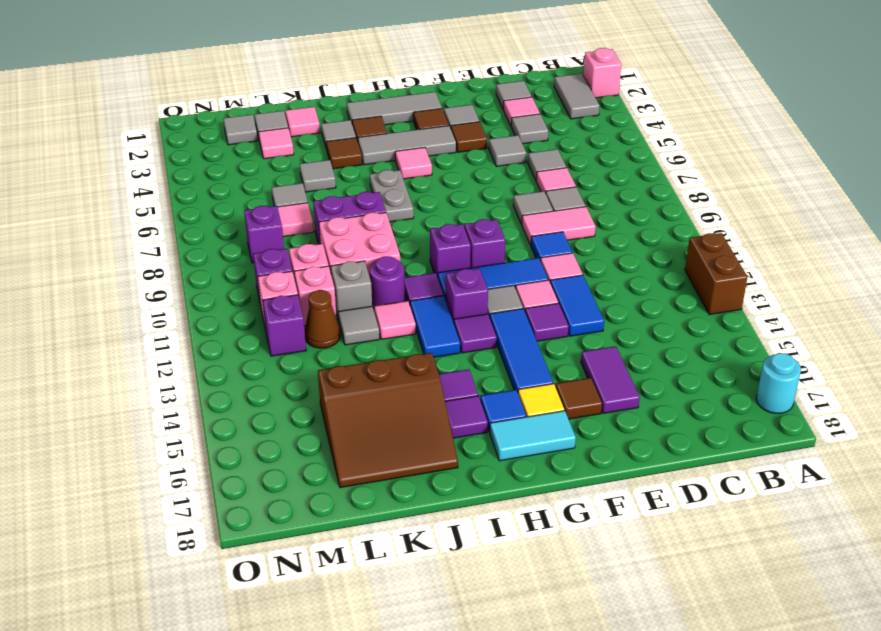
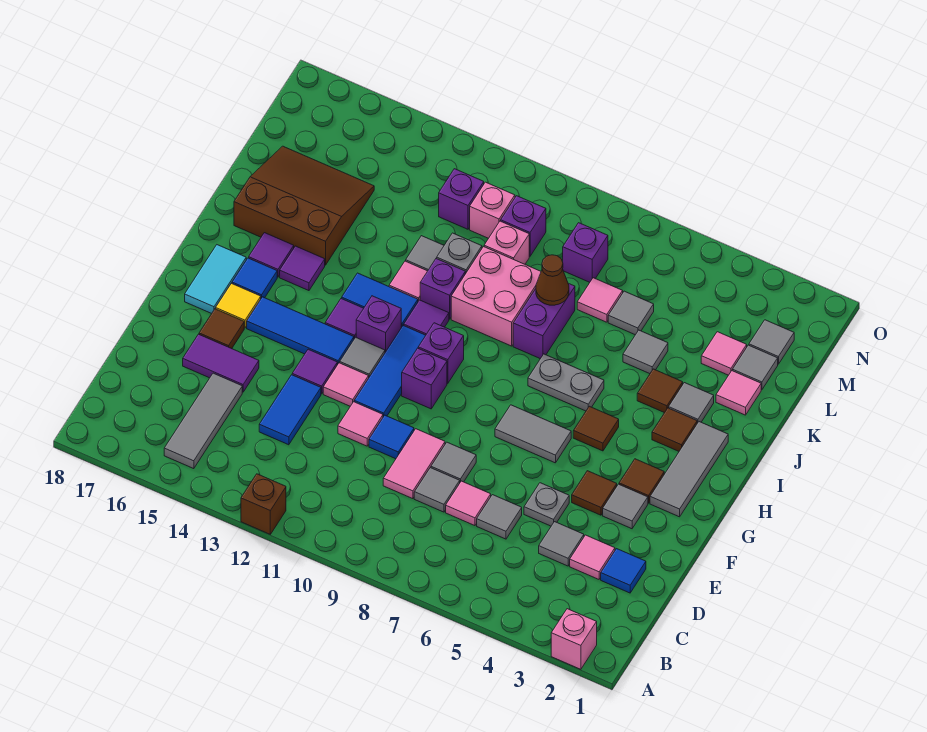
brown 1x2 brick [685,233,748,315] -> brown 1x1 brick [241,474,286,534]
cyan 1x1 round brick [756,353,801,413] -> none
grey 1x2 tile [554,74,600,119] -> grey 1x2 tile moved to [495,405,571,463]
grey 1x1 tile [496,81,532,110] -> blue 1x1 tile [601,549,646,593]
grey 1x1 tile [489,135,526,166] -> grey 1x1 plate [524,483,569,526]
blue 1x2 tile [550,275,604,336] -> blue 1x2 tile turned to [259,375,321,445]
grey 1x3 tile [358,126,456,165] -> grey 1x3 tile moved to [164,373,242,469]
pink 1x1 tile [395,147,432,179] -> brown 1x1 tile [573,406,619,451]
purple 1x1 round brick [370,256,405,308] -> purple 1x1 brick [420,258,465,319]
brown 3x3 slope [318,353,458,488] -> brown 3x3 slope turned to [234,146,374,265]
pink 1x1 brick [294,266,337,326] -> none
brown 1x1 cone [305,290,340,348] -> brown 1x1 cone moved to [536,255,569,305]

